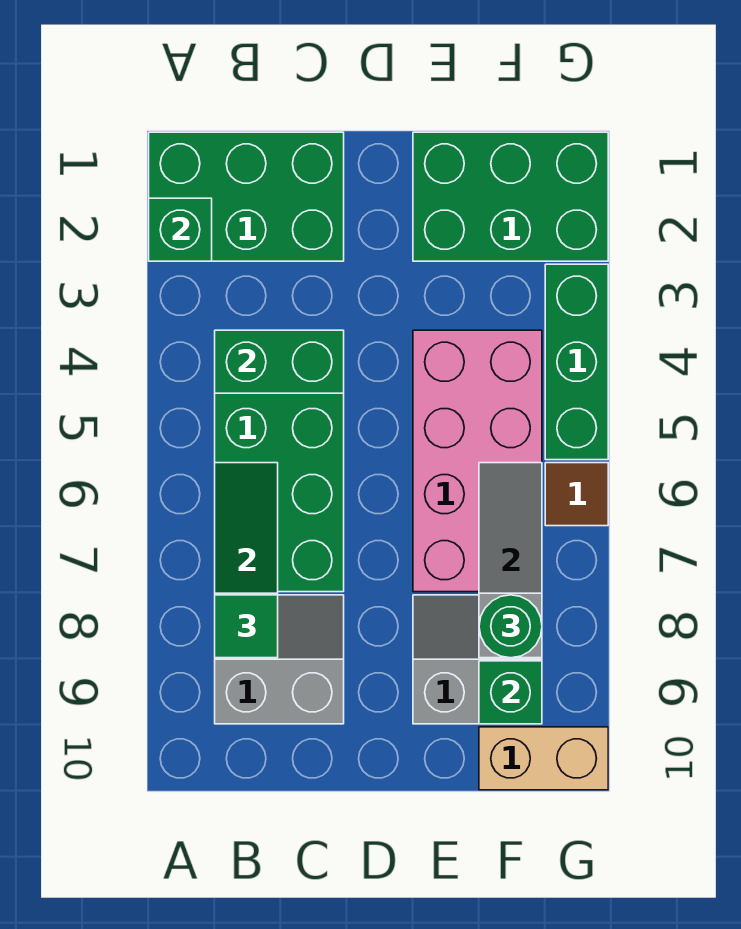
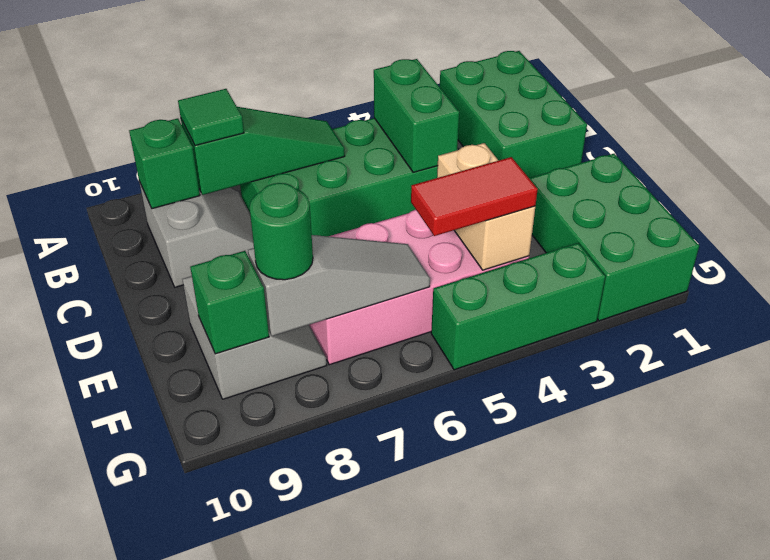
green 1x1 brick [149,198,212,261] -> green 1x1 brick moved to [129,118,200,209]
none -> red 1x2 tile [411,157,538,236]
tan 1x2 brick [479,727,608,790] -> tan 1x2 brick moved to [437,143,535,270]
brown 1x1 tile [545,463,608,526] -> none

